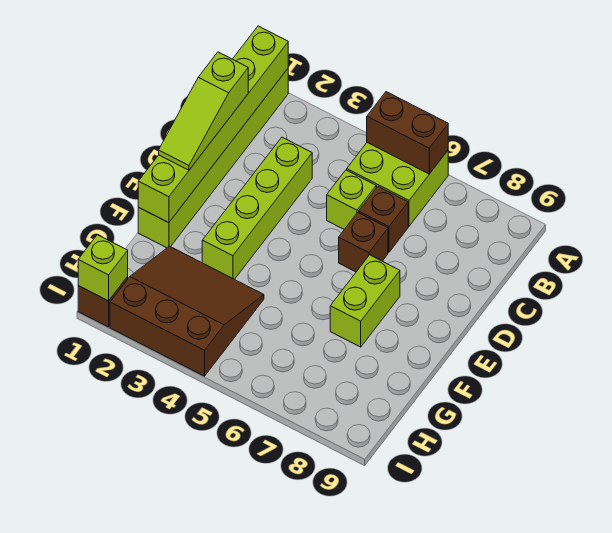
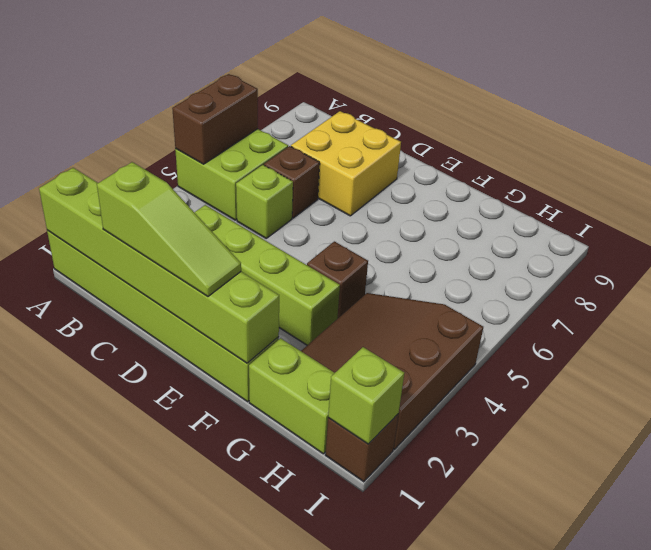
none -> yellow 2x2 brick [291,111,401,216]
brown 1x1 brick [339,213,388,272] -> brown 1x1 brick moved to [307,241,368,319]
lime 1x2 brick [330,255,400,347] -> lime 1x2 brick moved to [249,338,334,454]

